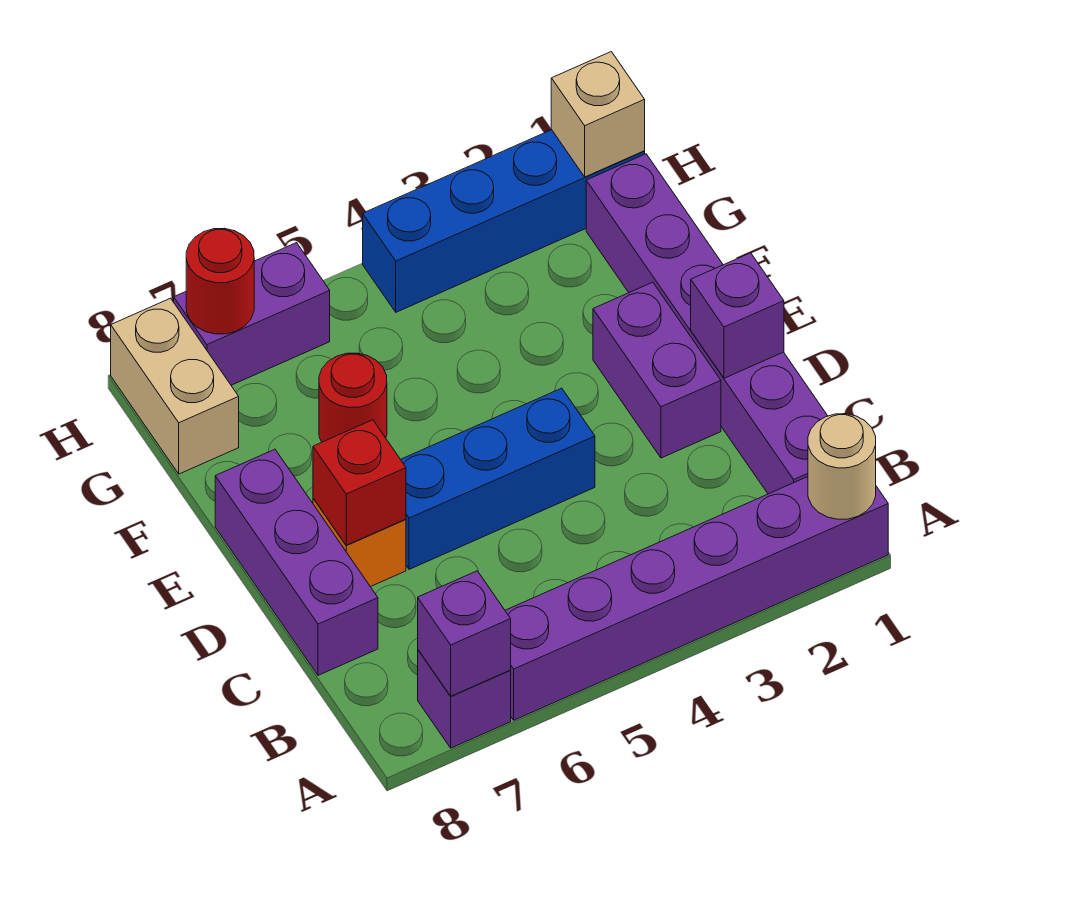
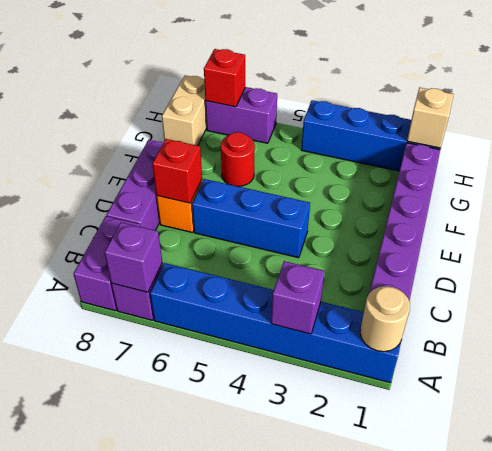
purple 1x6 brick [505,477,888,720] -> blue 1x6 brick [150,263,401,383]
purple 1x1 brick [691,253,784,378] -> purple 1x1 brick moved to [271,261,325,334]
purple 1x2 brick [593,282,721,458] -> purple 1x2 brick moved to [74,216,140,311]
red 1x1 round brick [186,228,254,334] -> red 1x1 brick [204,49,245,107]

